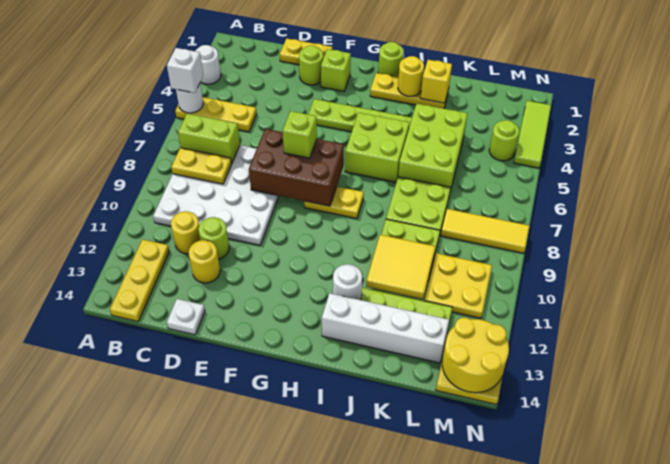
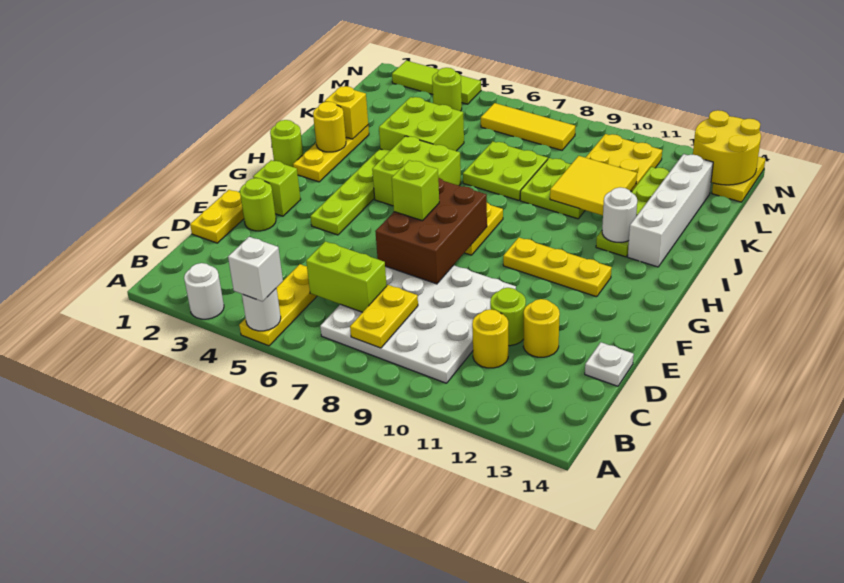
lime 1x2 brick [178,114,240,164] -> lime 1x2 brick turned to [306,241,387,312]
yellow 1x3 plate [110,239,170,321] -> yellow 1x3 plate moved to [503,238,612,297]
lime 2x3 brick [398,104,468,191] -> lime 2x2 brick [379,97,464,151]
yellow 1x3 tile [441,209,529,253] -> yellow 1x3 tile turned to [481,103,575,150]

